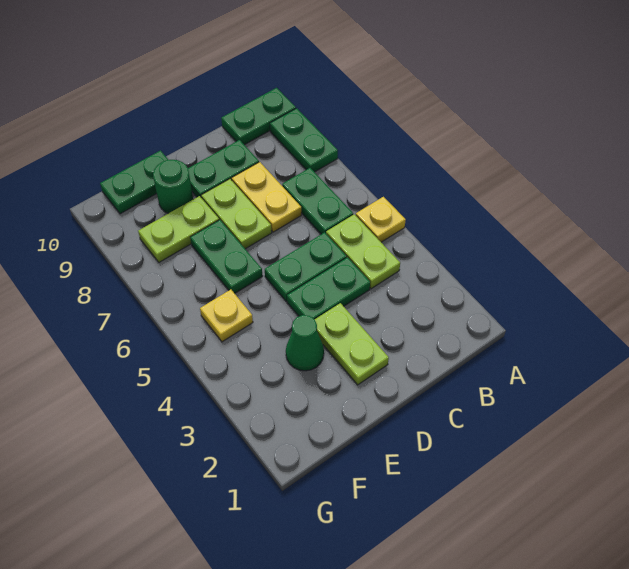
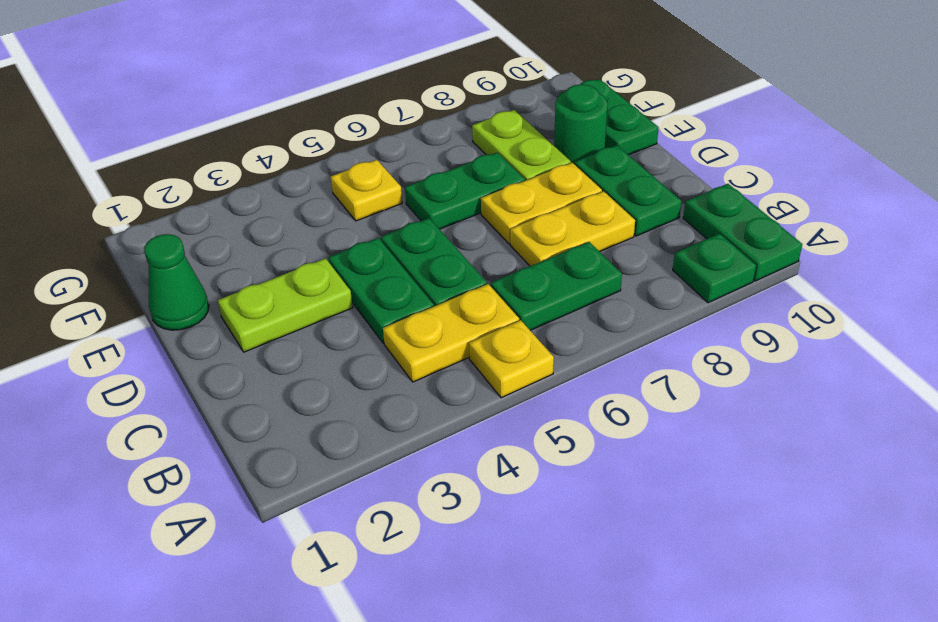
green 1x2 plate [270,108,338,172] -> green 1x1 plate [673,234,756,303]
lime 1x2 plate [326,214,400,289] -> yellow 1x2 plate [383,284,519,382]
lime 1x2 plate [201,179,272,249] -> yellow 1x2 plate [481,163,602,244]
green 1x1 cone [286,315,324,371] -> green 1x1 cone moved to [144,234,209,330]

